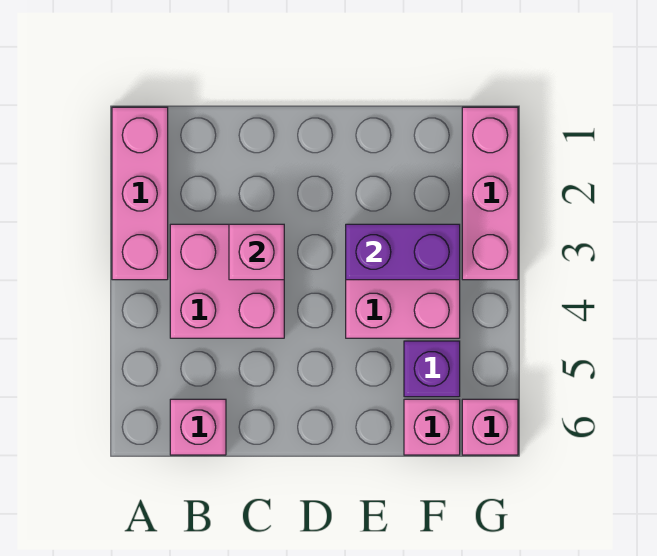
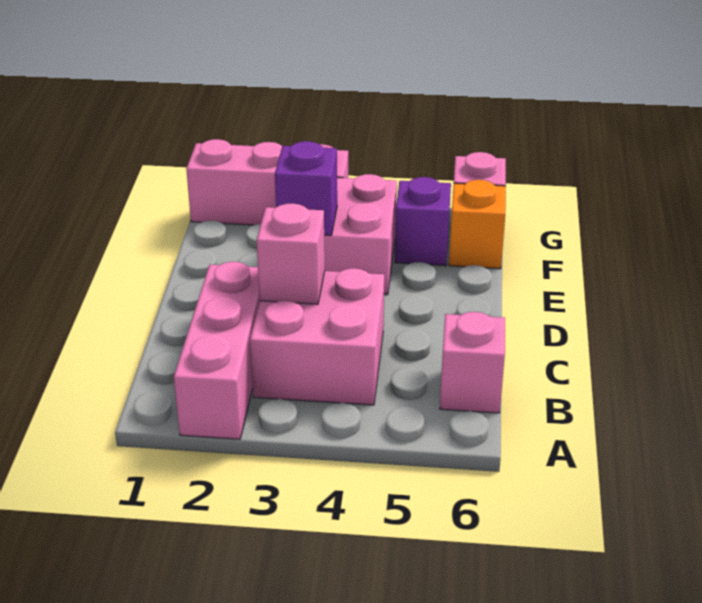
pink 1x3 brick [112,107,168,280] -> pink 1x3 brick turned to [174,262,260,439]
purple 1x2 brick [346,224,460,280] -> purple 1x1 brick [275,141,337,236]
pink 1x1 brick [404,399,460,455] -> orange 1x1 brick [449,180,506,269]

